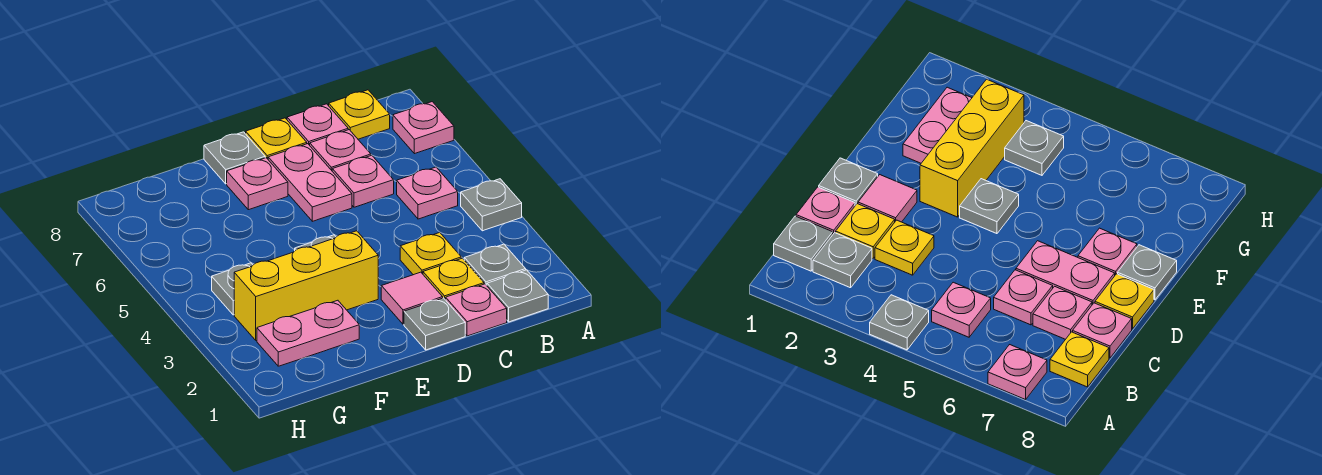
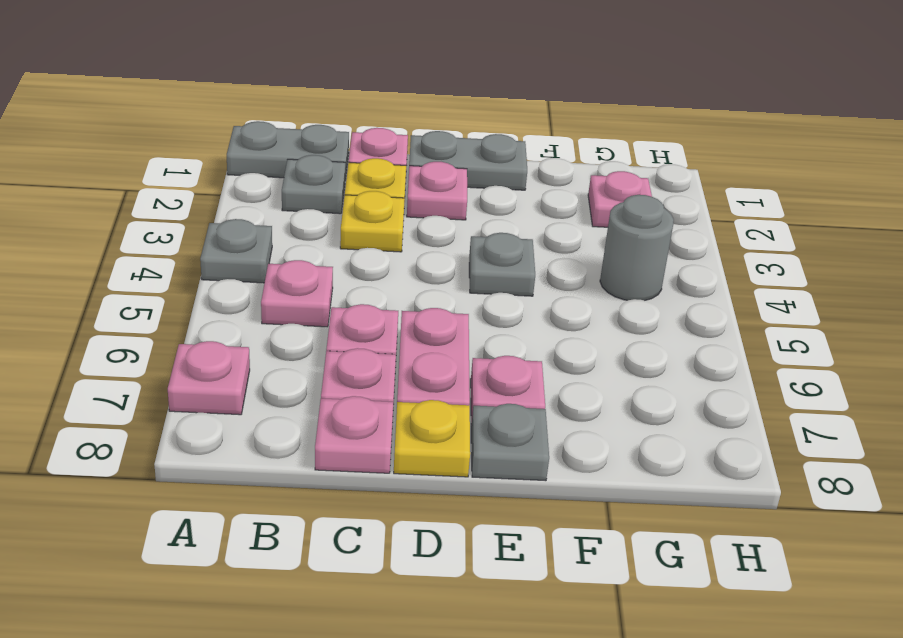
grey 1x1 plate [487,270,548,322] -> grey 1x2 plate [227,121,349,179]
yellow 1x1 plate [329,90,390,139] -> none
grey 1x1 plate [404,298,465,350] -> grey 1x2 plate [409,131,527,190]
pink 1x1 tile [381,272,443,324] -> pink 1x1 plate [407,162,467,220]
yellow 1x3 brick [234,231,378,341] -> none
pink 1x2 plate [257,300,359,366] -> pink 1x1 plate [588,171,652,227]
grey 1x1 plate [212,263,253,315] -> grey 1x1 round brick [600,195,674,301]

